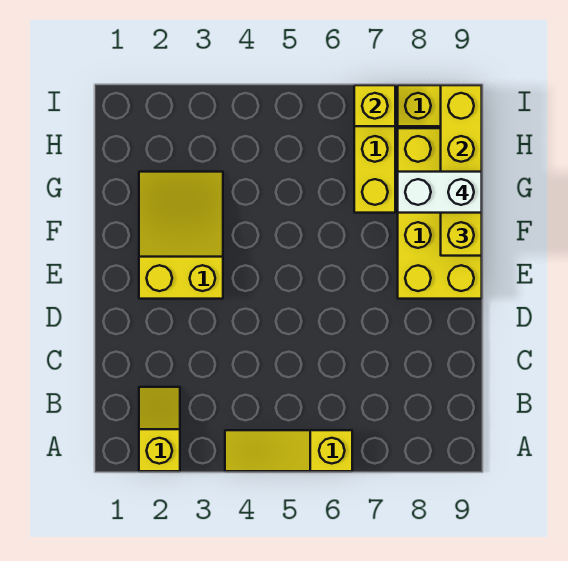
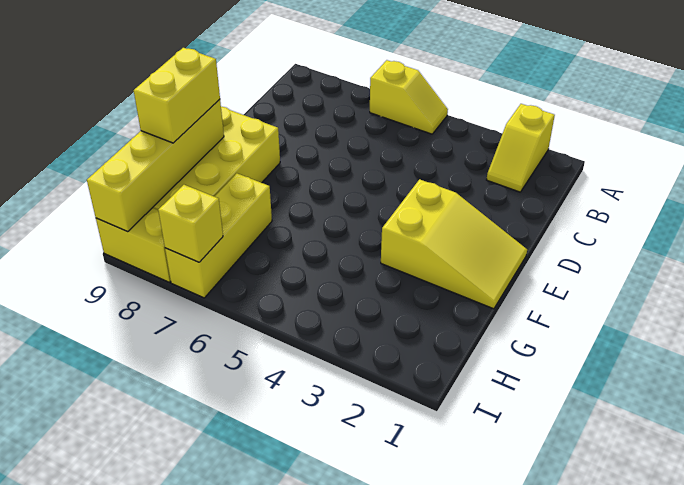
yellow 1x3 slope [225,430,352,471] -> yellow 1x2 slope [370,60,448,134]
yellow 2x3 slope [139,172,223,299] -> yellow 2x3 slope turned to [381,179,527,309]
white 1x2 brick [398,172,482,213] -> none

